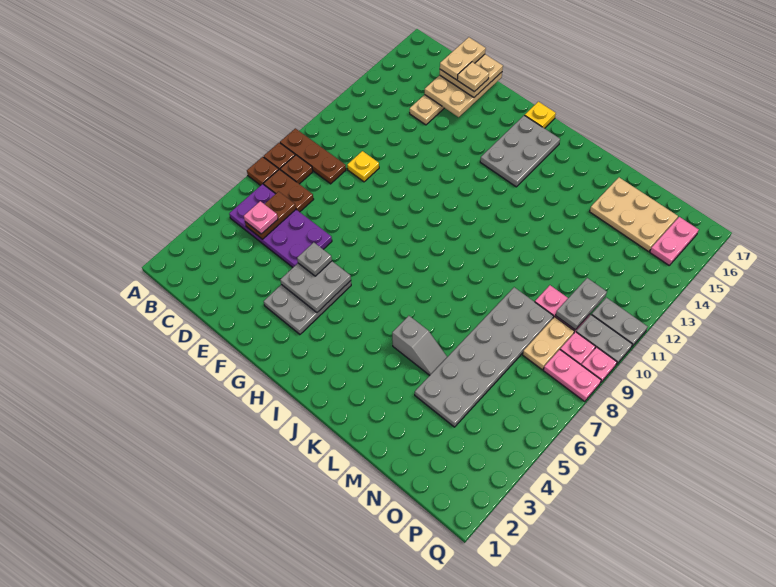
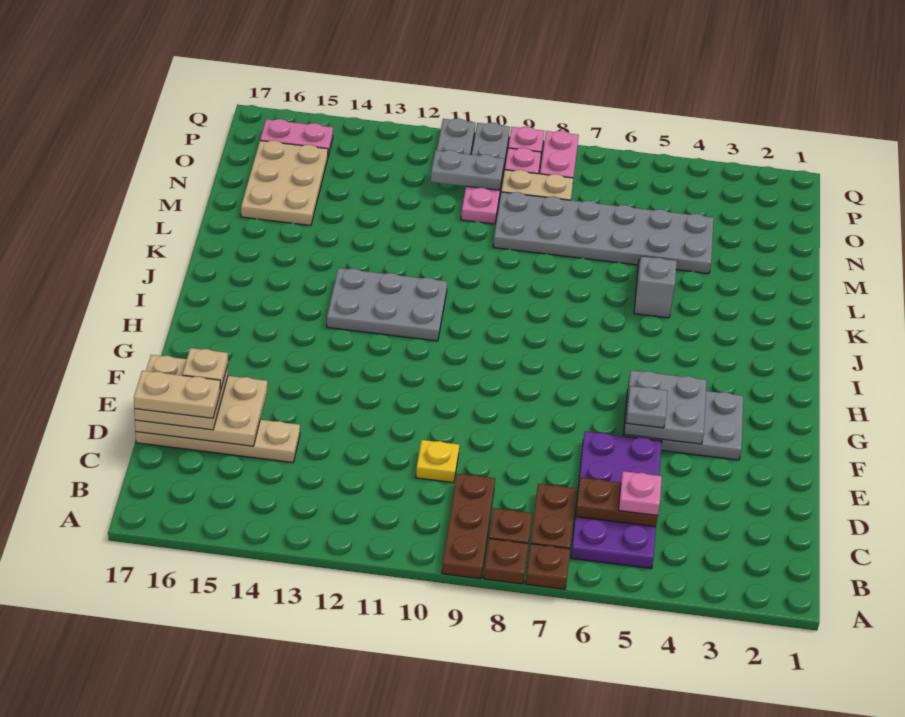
grey 2x3 plate [480,115,560,187] -> grey 2x3 plate moved to [327,268,447,341]
yellow 1x1 plate [525,102,556,128] -> none

